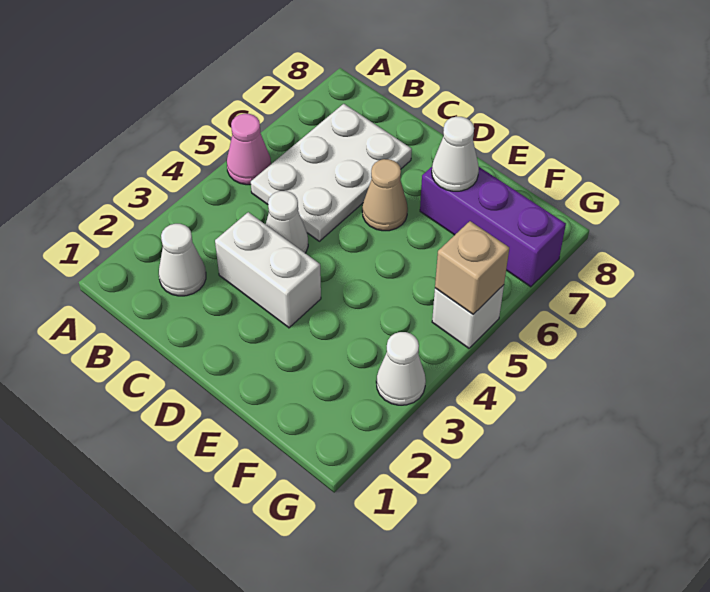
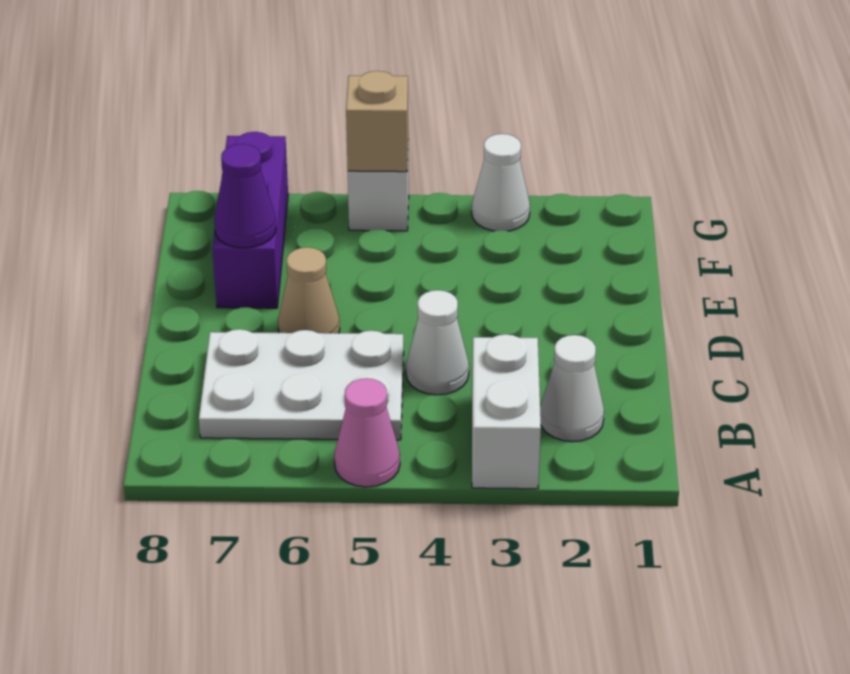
white 1x2 brick [215,212,321,328] -> white 1x2 brick moved to [472,334,541,489]
white 1x1 cone [432,117,479,191] -> purple 1x1 cone [214,144,276,248]

